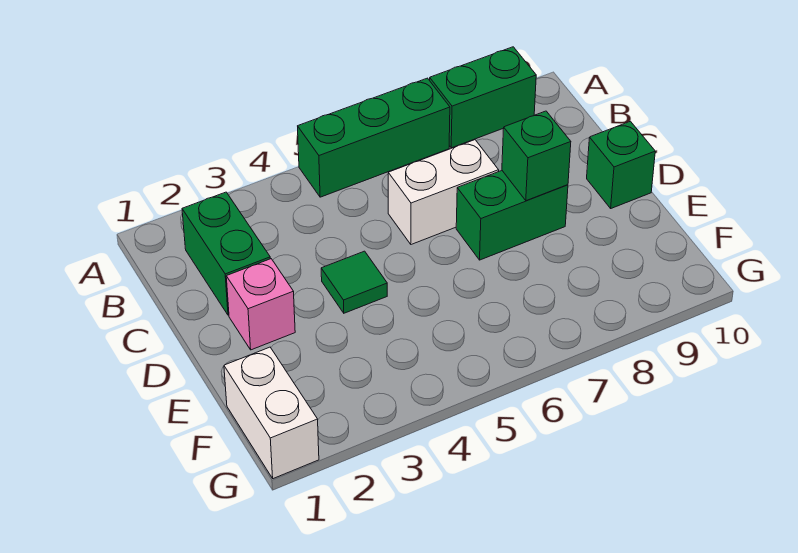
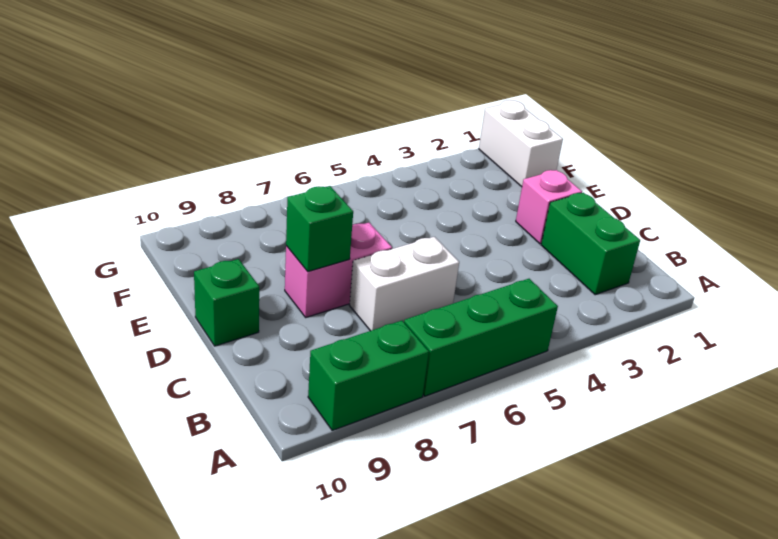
green 1x1 tile [321,251,387,313] -> none
green 1x2 brick [456,171,568,260] -> pink 1x2 brick [285,223,392,317]

